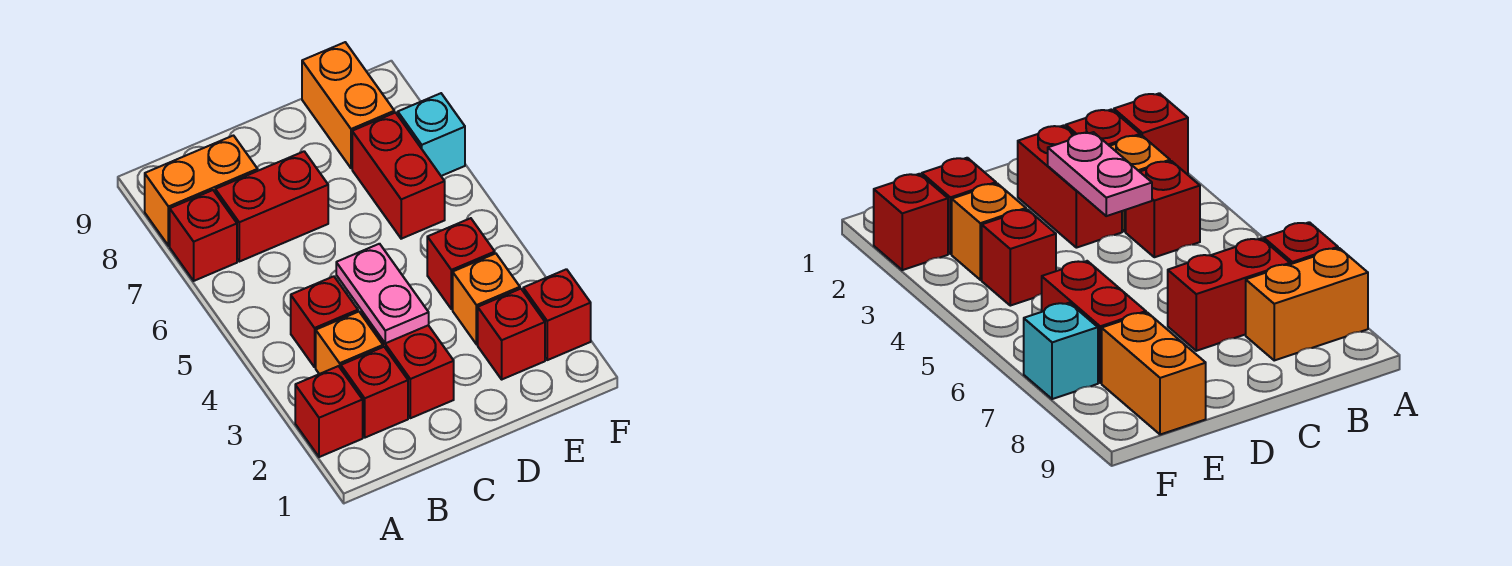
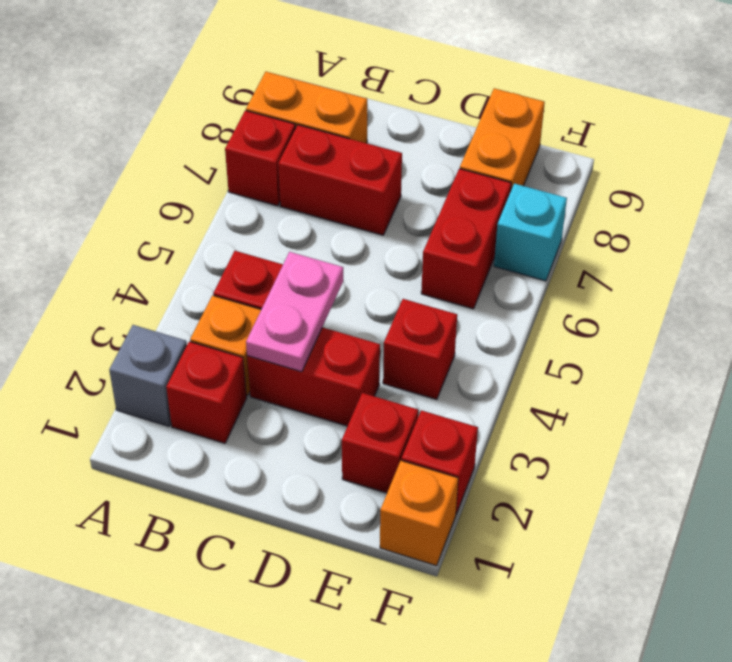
red 1x1 brick [295,366,363,457] -> grey 1x1 brick [109,325,187,426]
red 1x2 brick [361,311,454,418] -> red 1x2 brick turned to [247,327,380,426]
orange 1x1 brick [453,253,520,344] -> orange 1x1 brick moved to [380,460,458,566]

